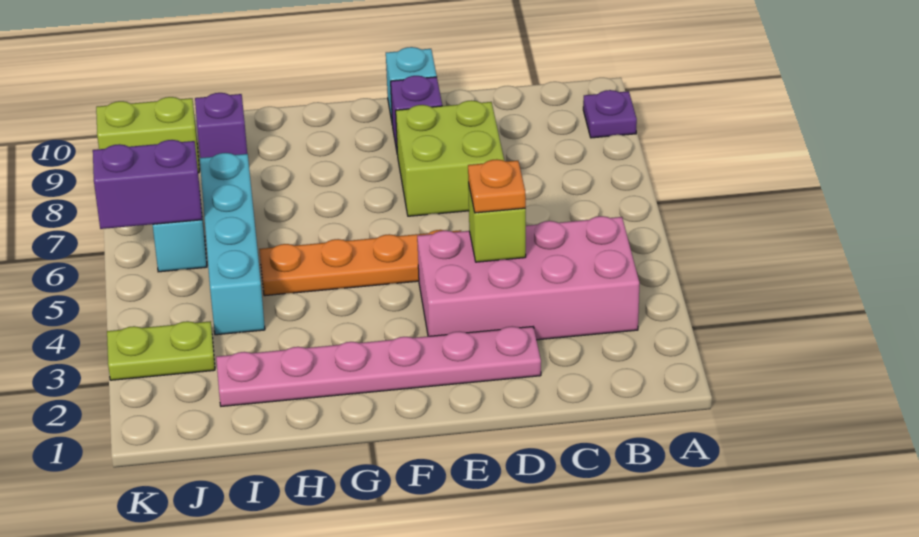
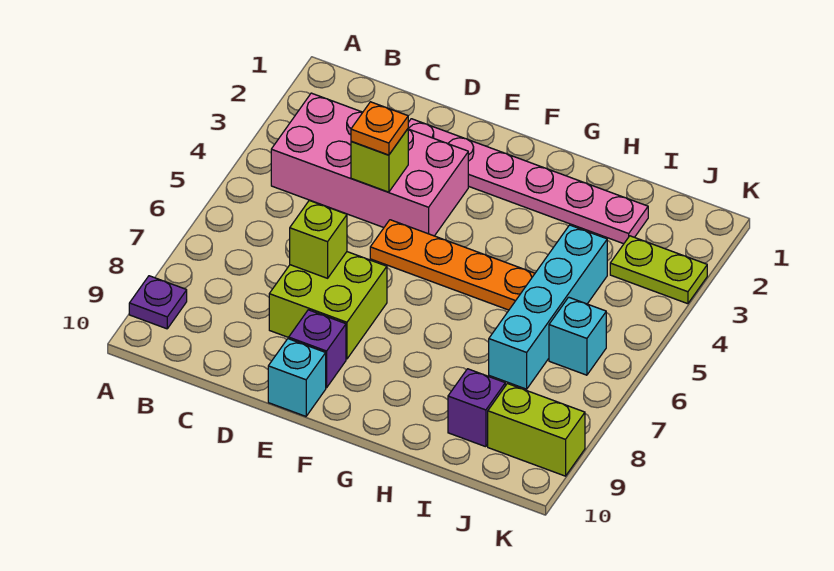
none -> lime 1x1 brick [290,201,347,278]
purple 1x2 brick [93,140,202,229] -> none

